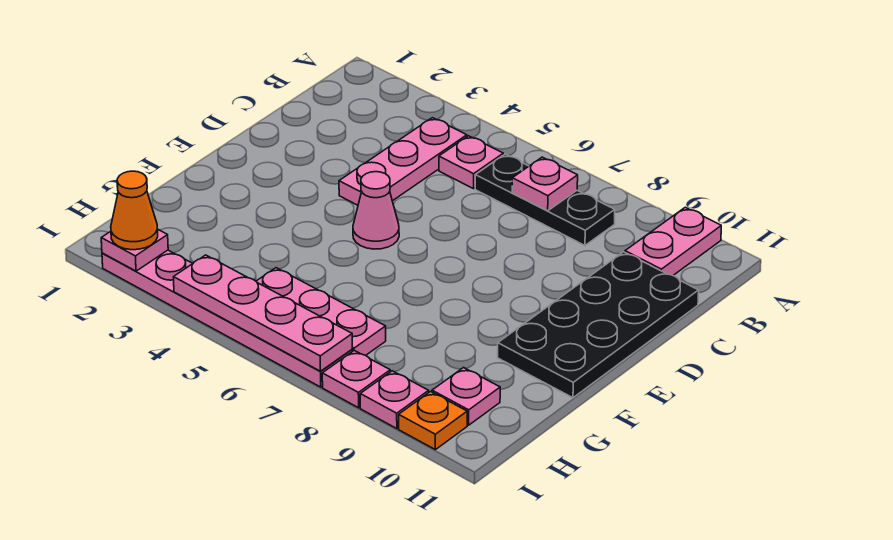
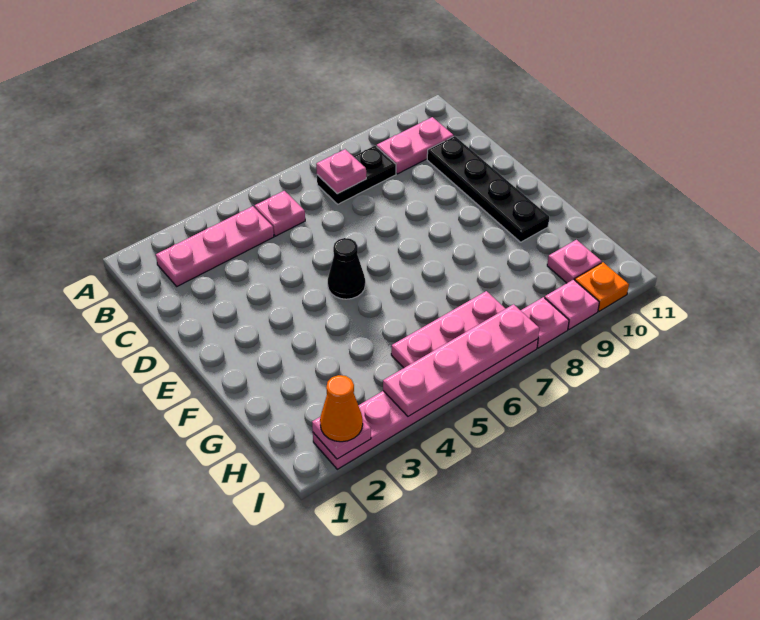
pink 1x2 plate [625,207,721,275] -> pink 1x2 plate turned to [377,117,454,174]
pink 1x3 plate [339,118,467,205] -> pink 1x3 plate turned to [156,206,274,286]
black 1x3 plate [475,154,615,245] -> black 1x2 plate [317,146,396,204]
black 2x4 plate [498,252,699,398] -> black 1x4 plate [427,136,549,242]
pink 1x1 cone [353,172,399,249] -> black 1x1 cone [328,238,365,299]

